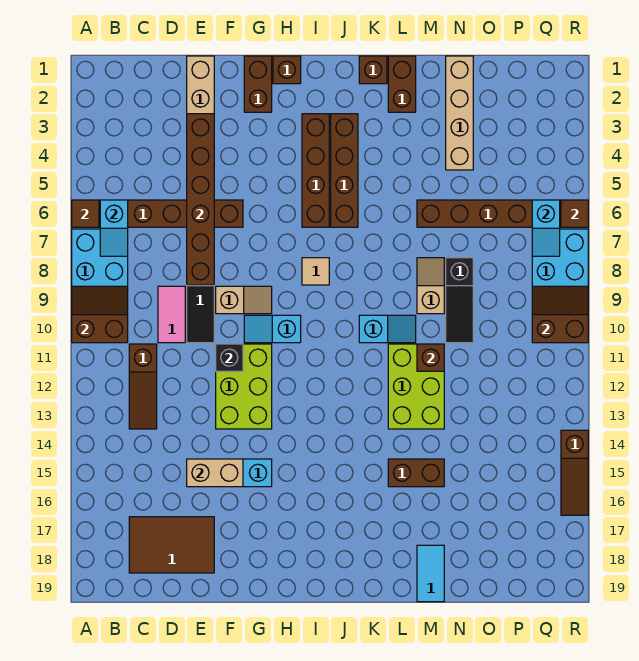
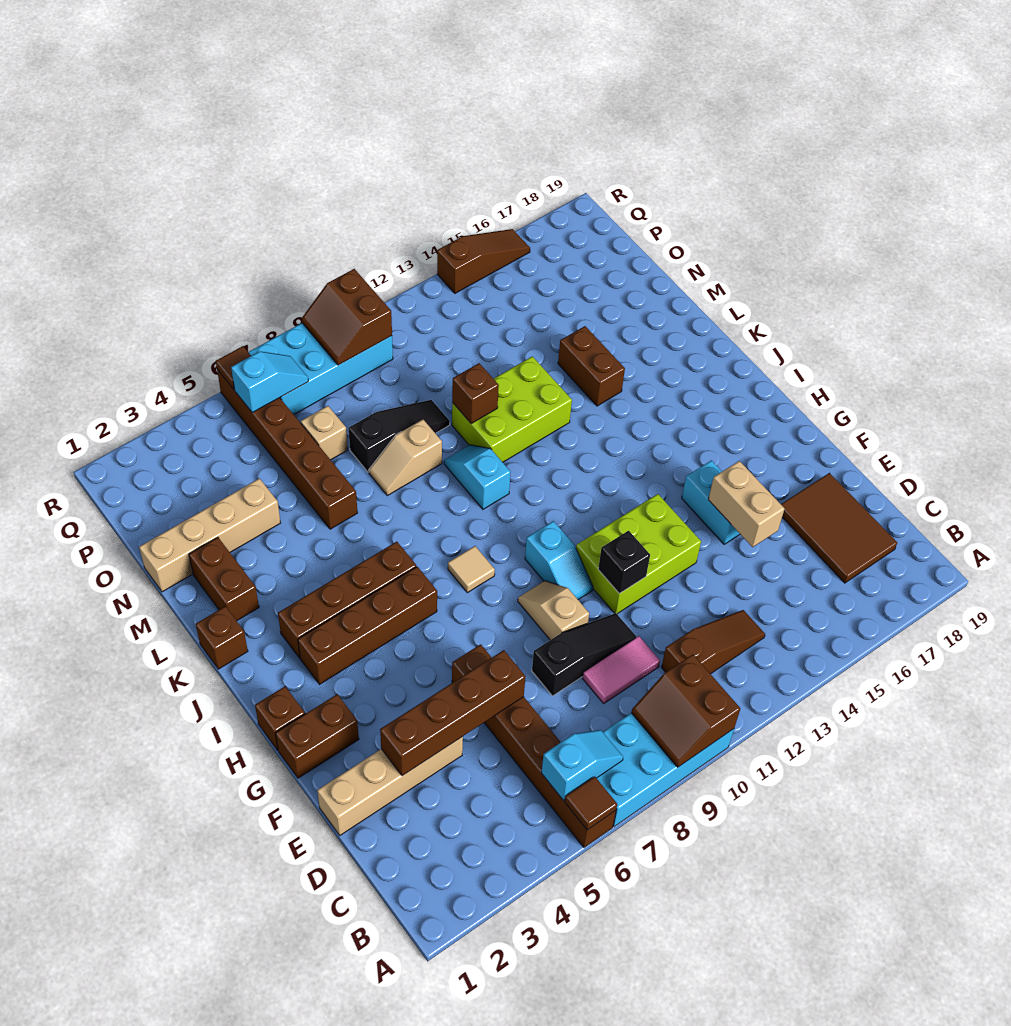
brown 1x6 brick [187,114,214,285] -> brown 1x4 brick [380,650,526,776]
brown 1x2 brick [388,56,416,112] -> brown 1x2 brick turned to [189,537,259,621]
cyan 1x2 tile [417,545,444,602] -> none
none -> tan 1x1 brick [301,406,348,460]

